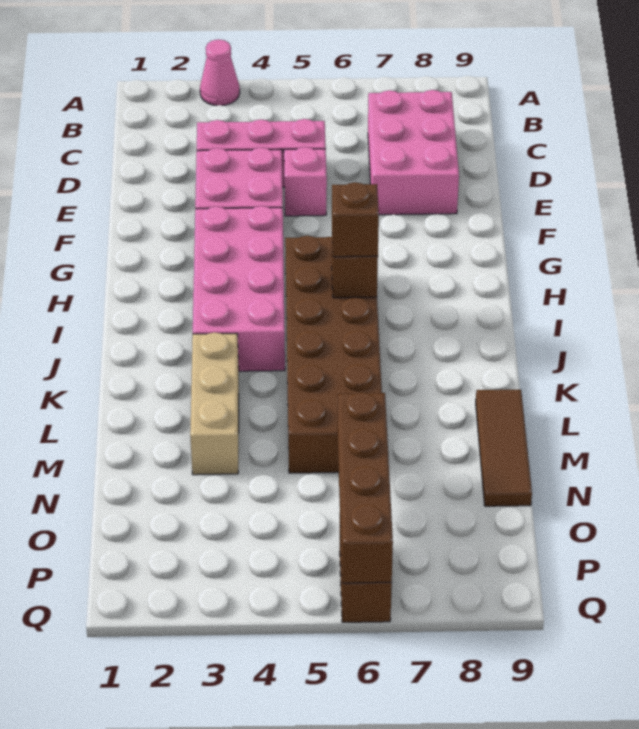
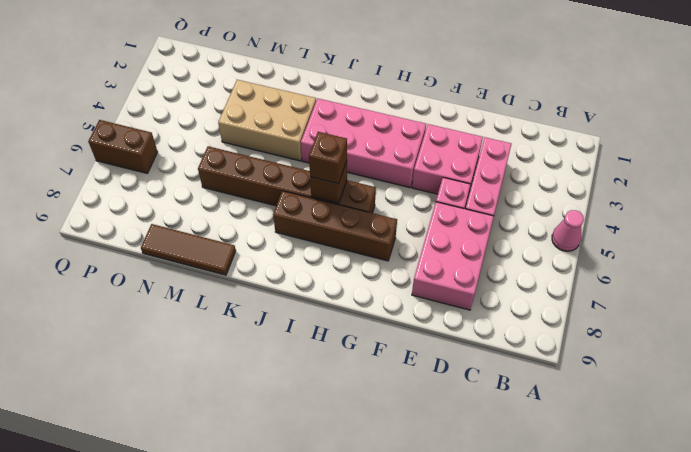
pink 1x1 cone [200,39,240,106] -> pink 1x1 cone moved to [552,210,584,251]
pink 2x3 brick [368,90,459,215] -> pink 2x3 brick turned to [412,202,494,310]
brown 2x6 brick [285,236,382,473] -> brown 1x6 brick [198,146,376,213]
tan 1x3 brick [190,332,239,475] -> tan 2x3 brick [218,80,316,161]
brown 1x4 brick [337,392,393,583] -> brown 1x4 brick moved to [273,191,397,261]

